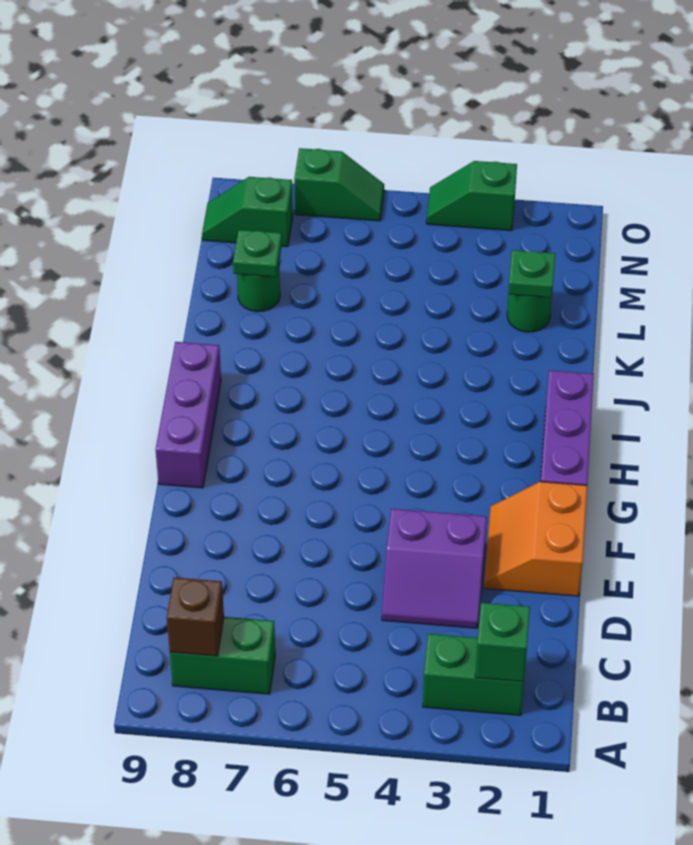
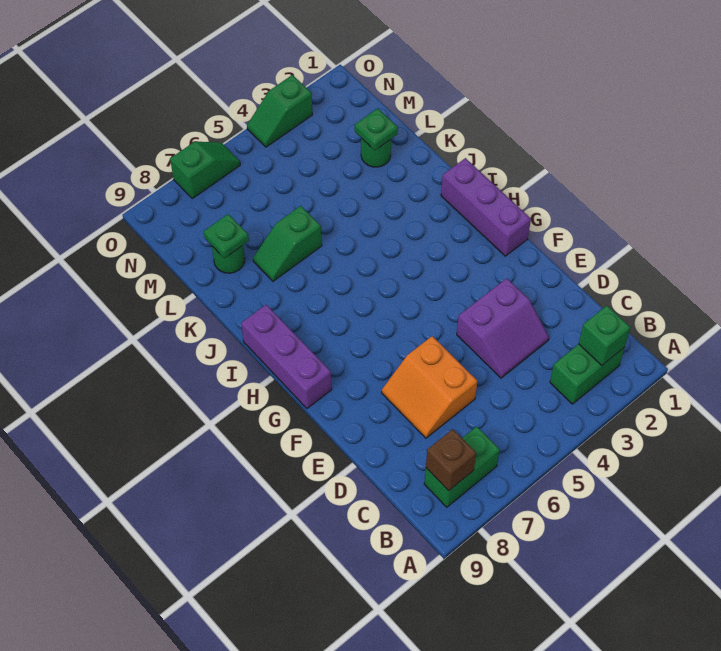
orange 2x2 slope [484,482,587,596] -> orange 2x2 slope moved to [382,336,477,438]
green 1x2 slope [202,177,293,247] -> green 1x2 slope moved to [253,206,322,281]

